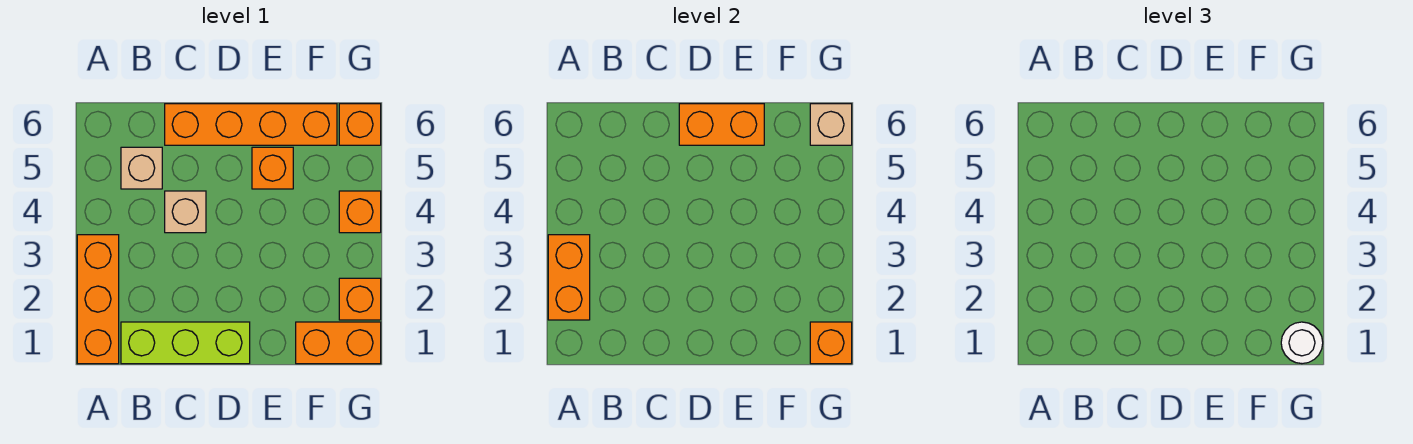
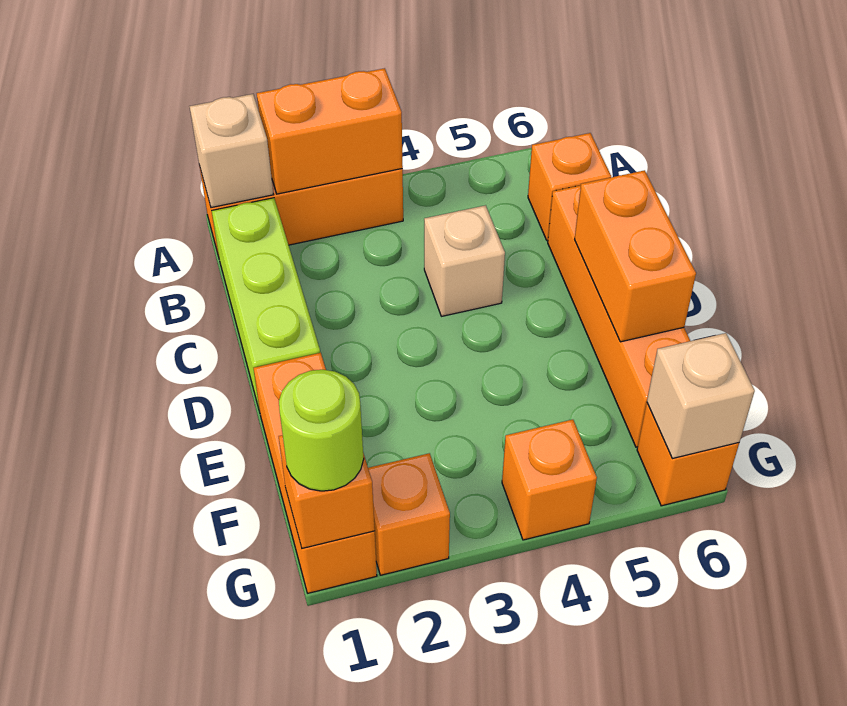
tan 1x1 brick [121,147,162,189] -> tan 1x1 brick moved to [189,94,273,208]
orange 1x1 brick [252,147,293,189] -> orange 1x1 brick moved to [528,133,611,241]
orange 1x2 brick [296,322,381,364] -> orange 1x3 brick [254,353,377,593]
white 1x1 round brick [1281,322,1323,364] -> lime 1x1 round brick [279,370,364,491]

